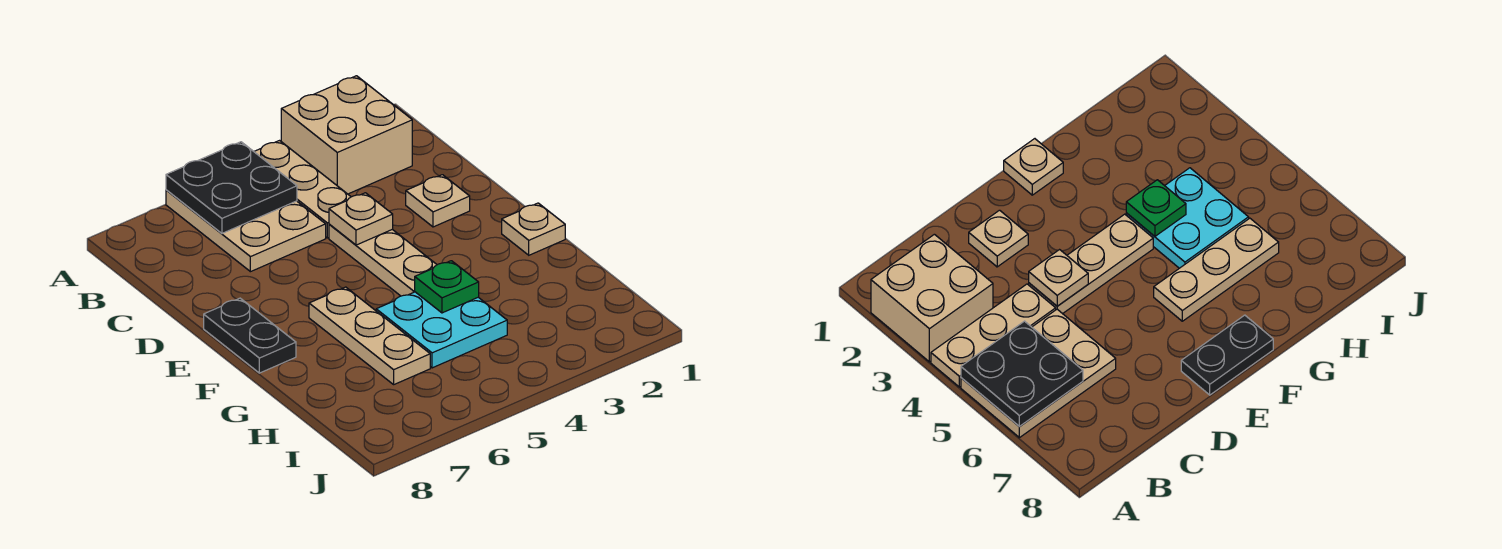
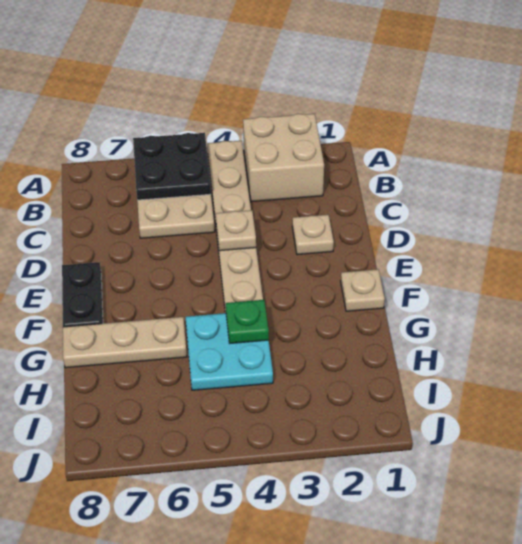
tan 1x3 plate [309,287,430,384] -> tan 1x3 plate turned to [63,317,187,368]

